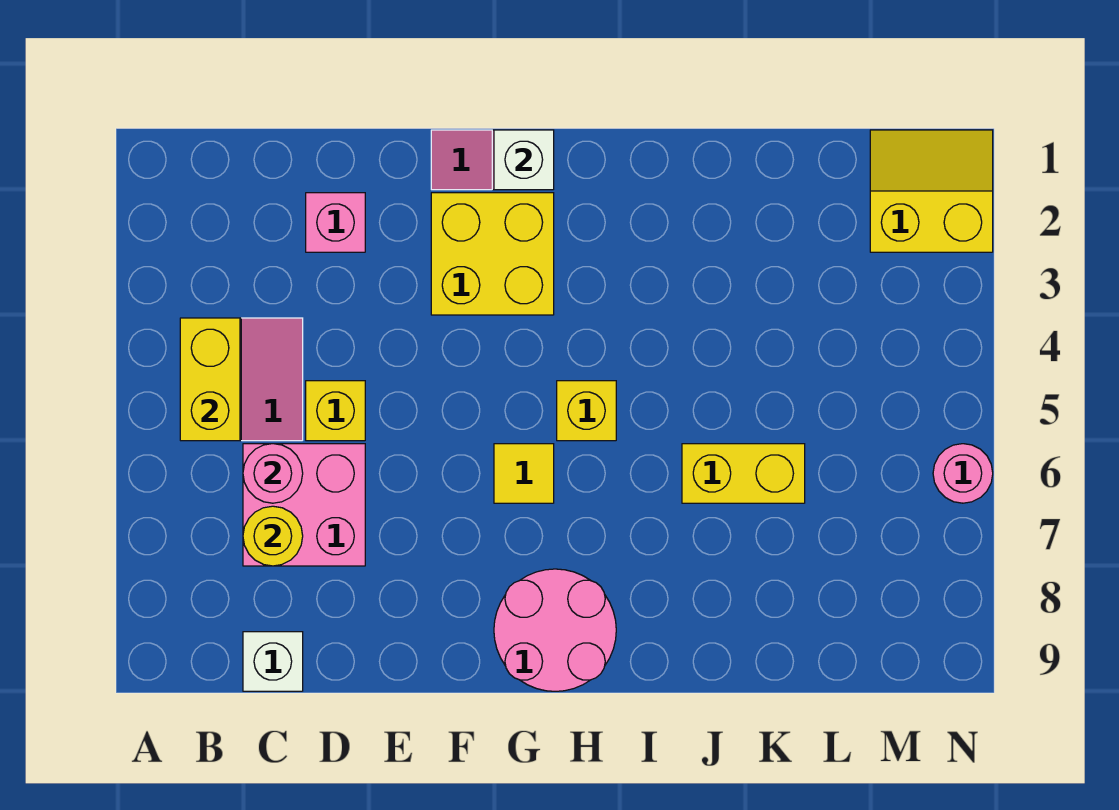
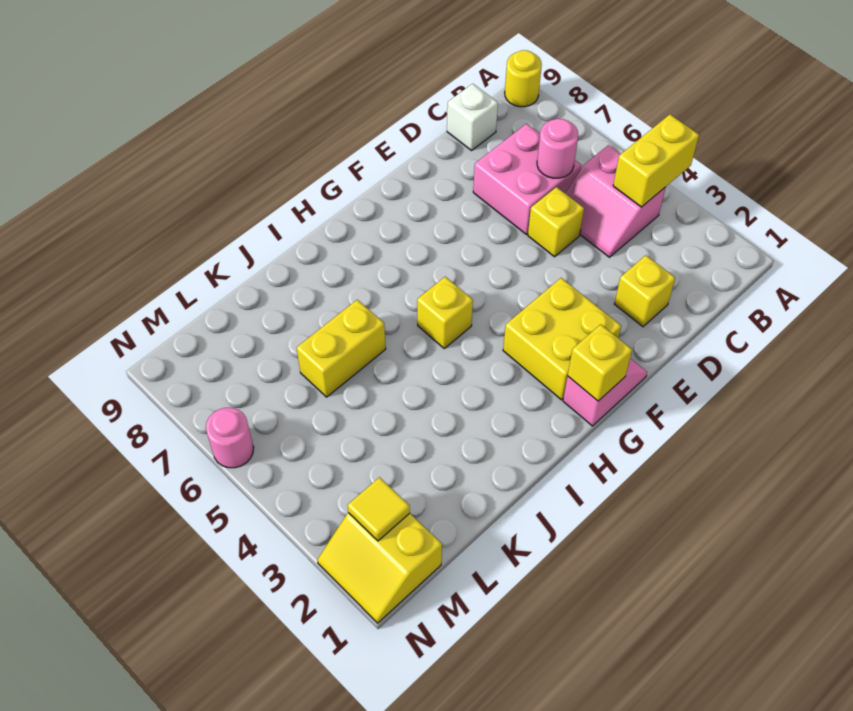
yellow 1x2 brick [180,318,240,441] -> yellow 1x2 brick turned to [613,114,699,207]
yellow 1x1 round brick [243,506,303,566] -> yellow 1x1 round brick moved to [505,50,542,107]
pink 1x1 brick [306,193,365,252] -> yellow 1x1 brick [614,255,675,327]
white 1x1 brick [494,130,554,190] -> yellow 1x1 brick [568,324,632,401]
yellow 1x1 tile [494,444,554,503] -> yellow 1x1 tile moved to [347,477,410,541]
pink 2x2 round brick [494,569,616,691] -> none
yellow 2x2 slope [870,130,993,252] -> yellow 2x2 slope turned to [317,513,442,623]

